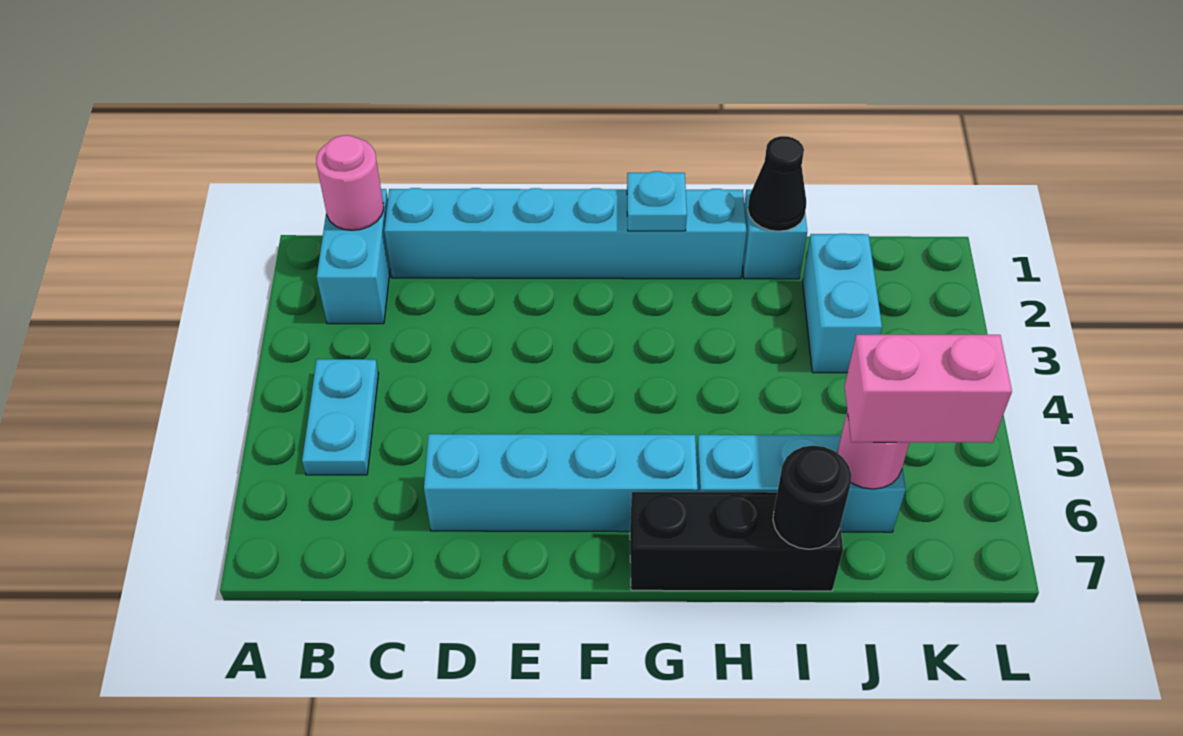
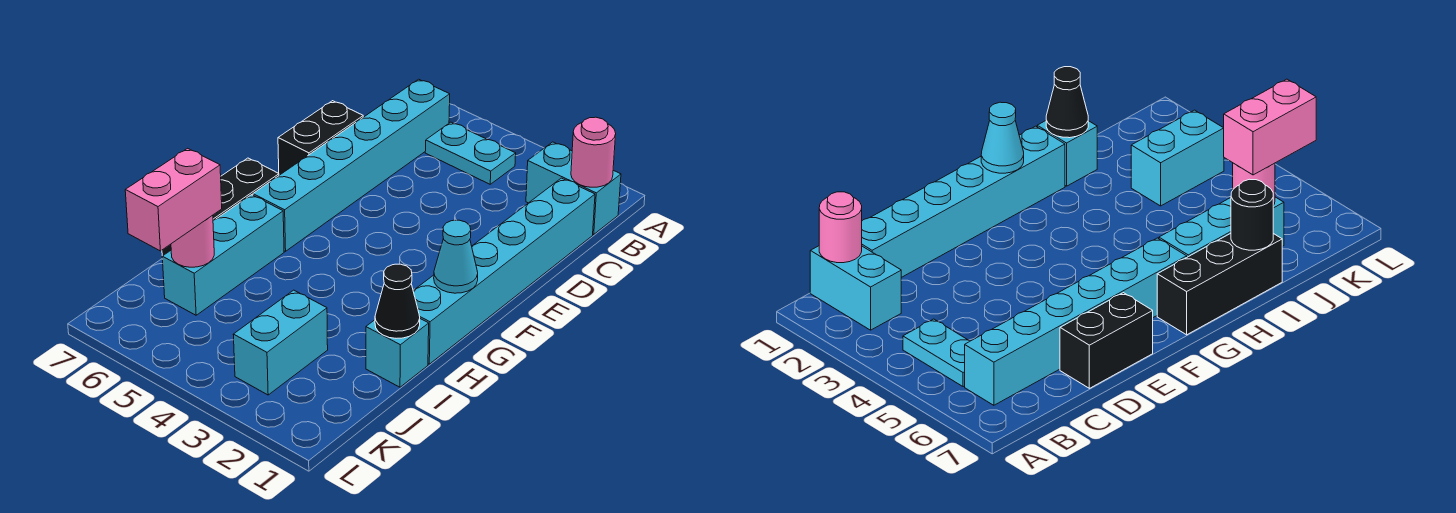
cyan 1x4 brick [424,434,698,532] -> cyan 1x6 brick [253,79,450,251]
none -> black 1x2 brick [278,101,363,175]
cyan 1x1 plate [627,171,687,231] -> cyan 1x1 cone [434,220,478,293]
cyan 1x2 brick [803,234,882,373] -> cyan 1x2 brick turned to [233,290,328,395]

